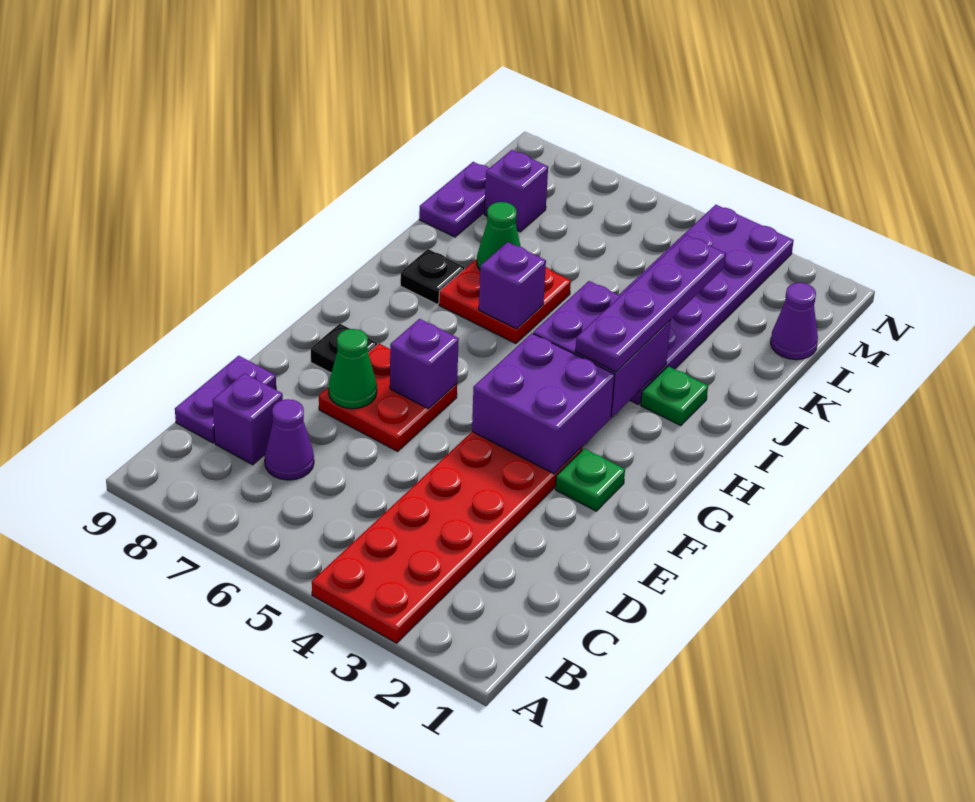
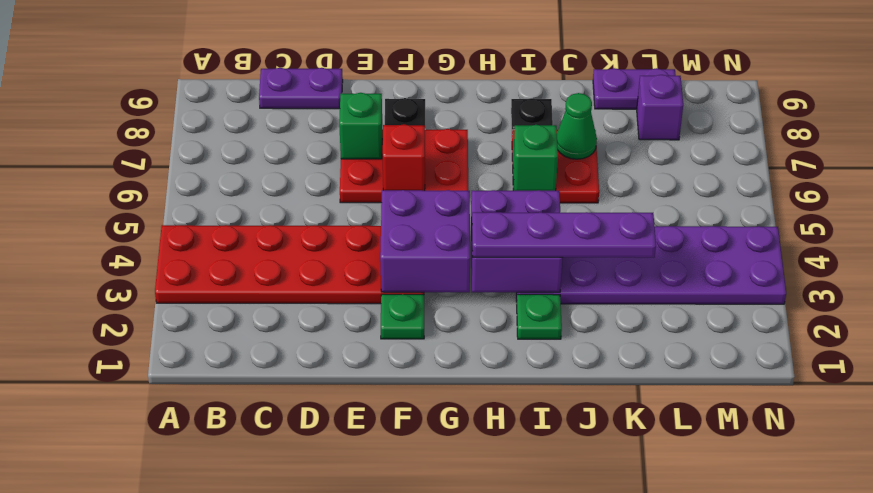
purple 1x1 cone [265,399,314,480] -> none
purple 1x1 brick [213,373,283,465] -> none
red 2x2 plate [319,344,457,451] -> red 2x3 plate [340,129,468,203]
green 1x1 cone [328,329,377,409] -> green 1x1 brick [339,93,382,159]
purple 1x1 brick [390,319,459,409] -> red 1x1 brick [383,124,425,191]
purple 1x1 brick [479,242,546,329] -> green 1x1 brick [513,125,558,191]
purple 1x1 cone [771,283,818,360] -> none

